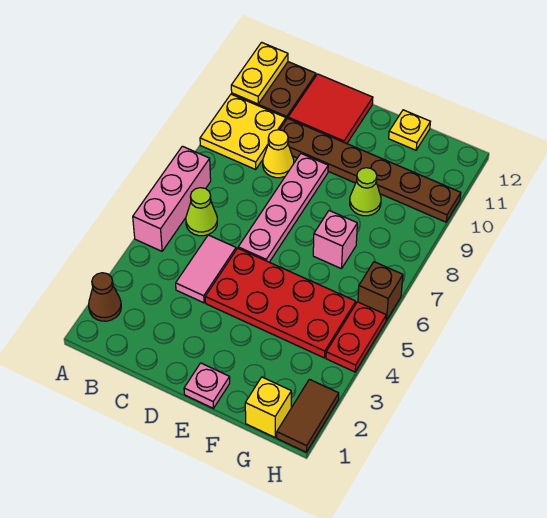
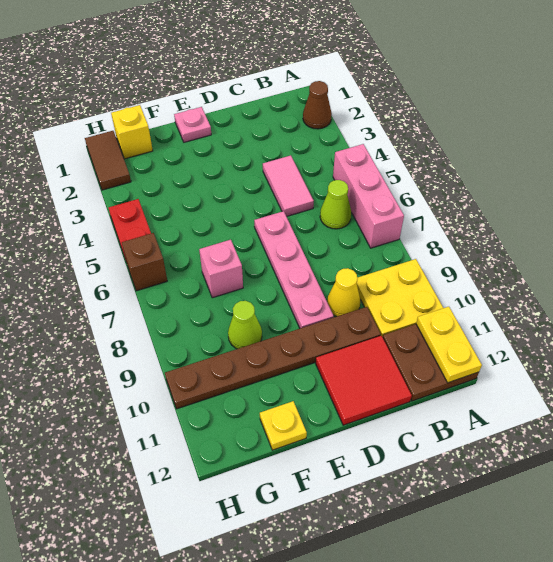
red 2x4 plate [205,248,356,358] -> none

